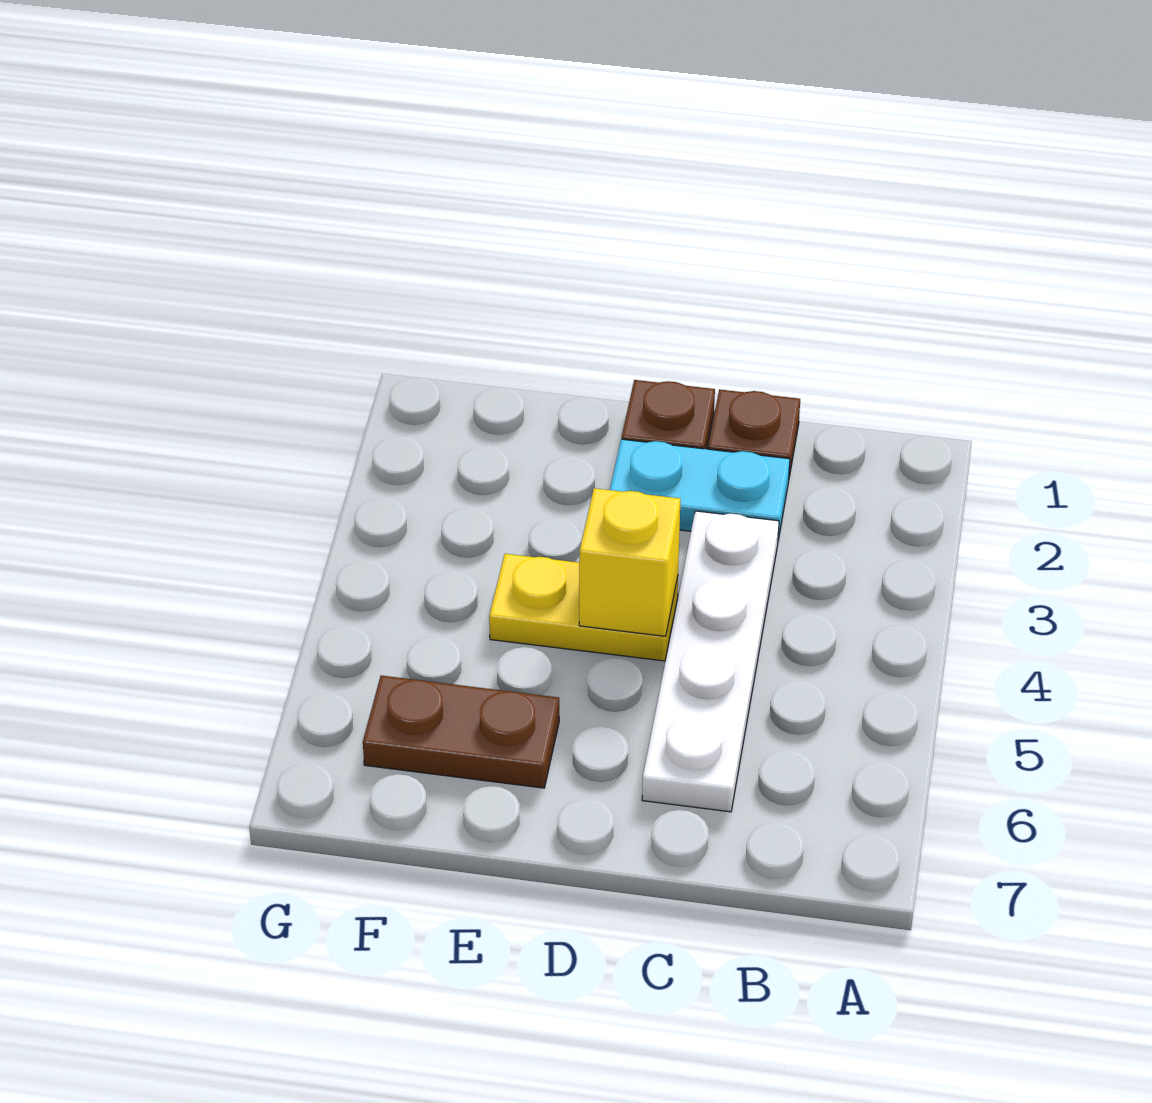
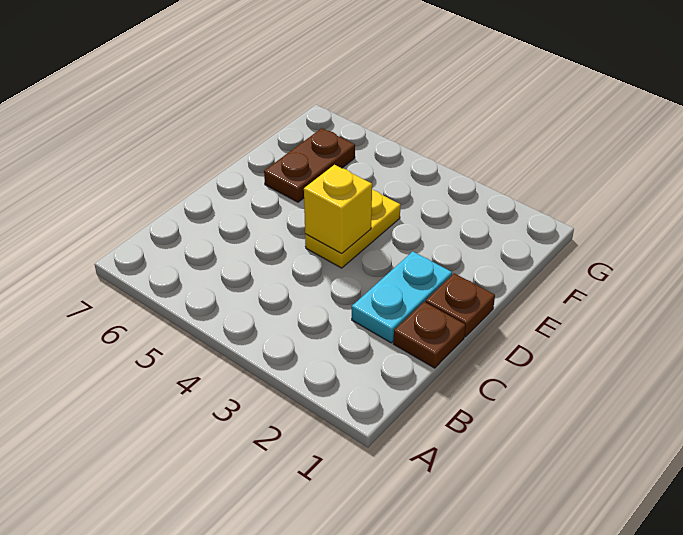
white 1x4 plate [642,511,779,812] -> none

